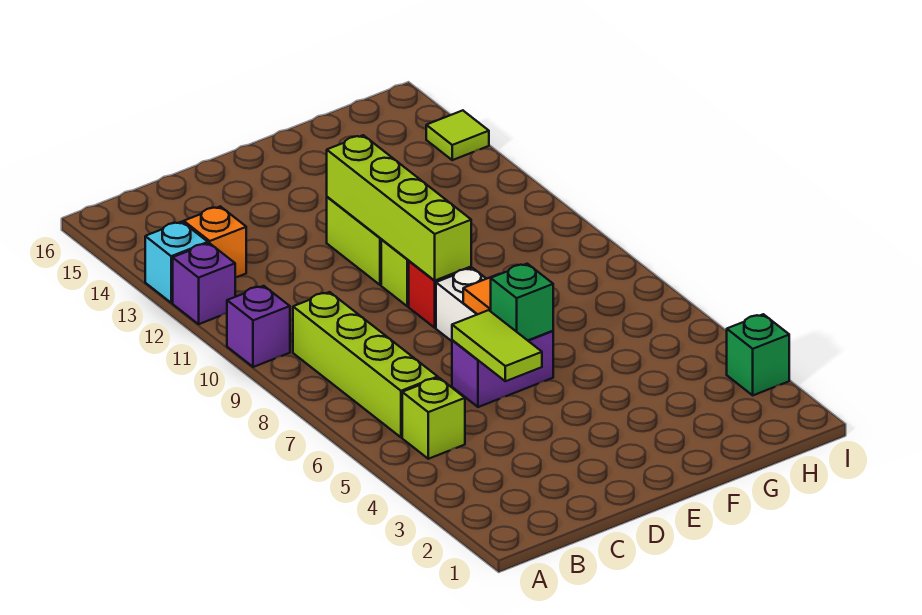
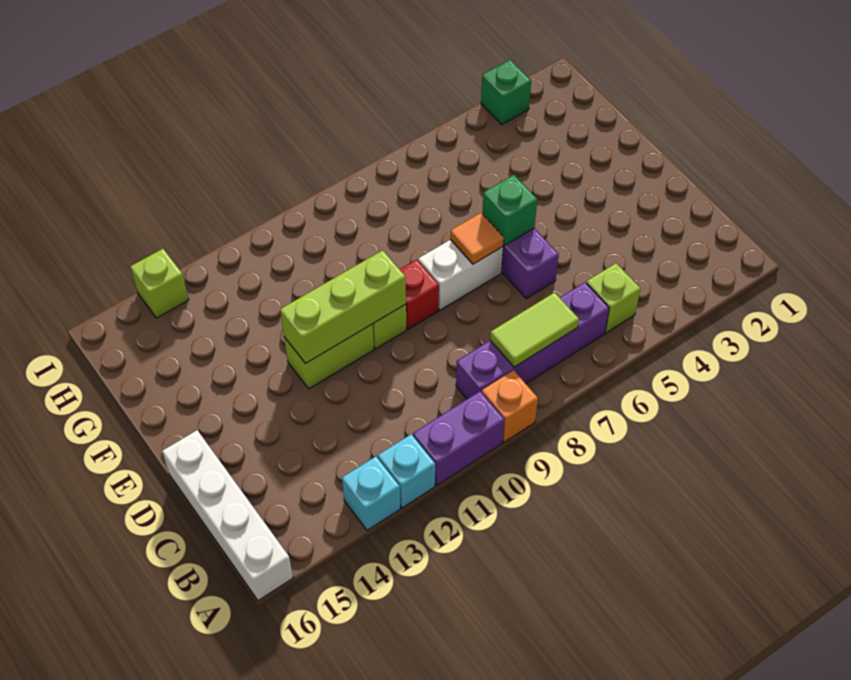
purple 1x1 brick [227,286,290,367] -> purple 1x2 brick [413,391,504,485]
purple 1x1 brick [173,243,235,324] -> cyan 1x1 brick [378,434,435,508]
none -> white 1x4 brick [162,430,293,601]
lime 1x4 brick [293,292,438,437] -> purple 1x4 brick [456,282,609,399]
orange 1x1 brick [184,206,246,277] -> orange 1x1 brick moved to [482,370,538,442]
lime 1x2 tile [452,310,542,381] -> lime 1x2 tile moved to [490,293,579,367]
lime 1x4 brick [327,135,471,280] -> lime 1x3 brick [280,250,406,363]
lime 1x1 tile [426,110,489,160] -> lime 1x1 brick [130,249,189,318]

